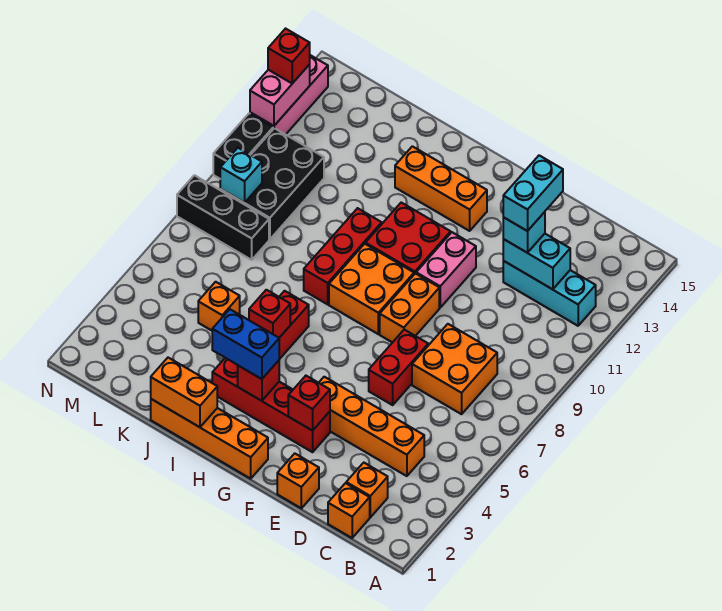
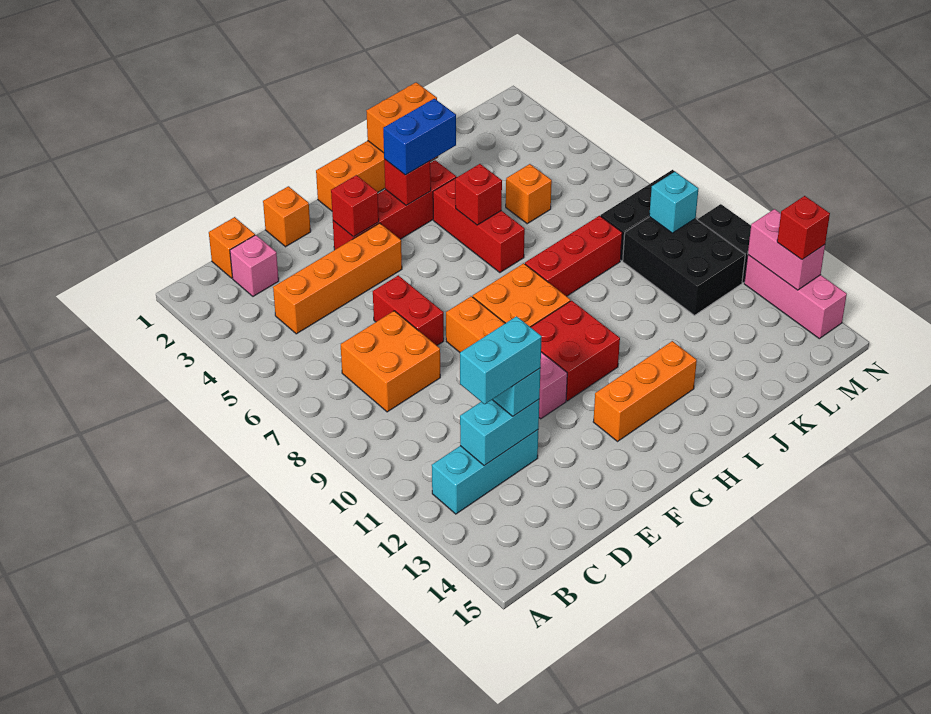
orange 1x1 brick [346,463,388,517] -> pink 1x1 brick [230,235,279,296]
cyan 1x2 brick [503,155,563,231] -> cyan 1x2 brick turned to [460,316,542,404]
red 1x3 brick [304,208,382,304] -> red 1x3 brick turned to [525,216,622,296]

